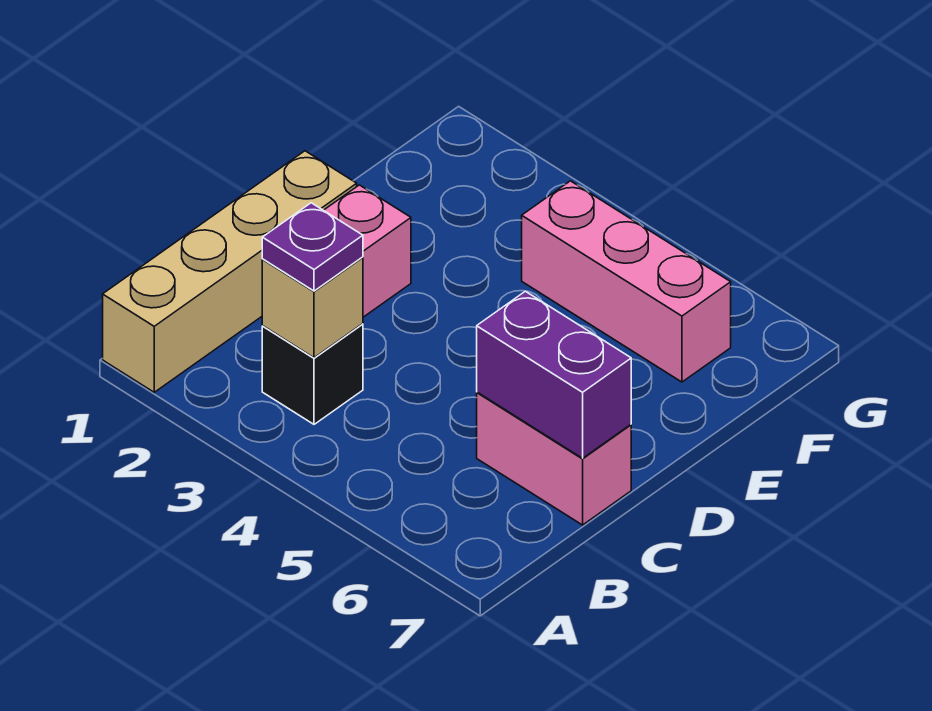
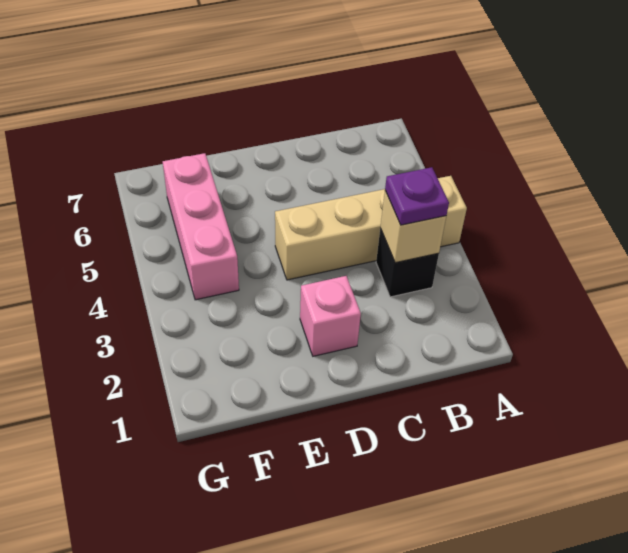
tan 1x4 brick [103,151,357,392] -> tan 1x4 brick moved to [275,176,467,280]
pink 1x2 brick [477,392,631,525] -> none
purple 1x2 brick [477,291,631,458] -> none

